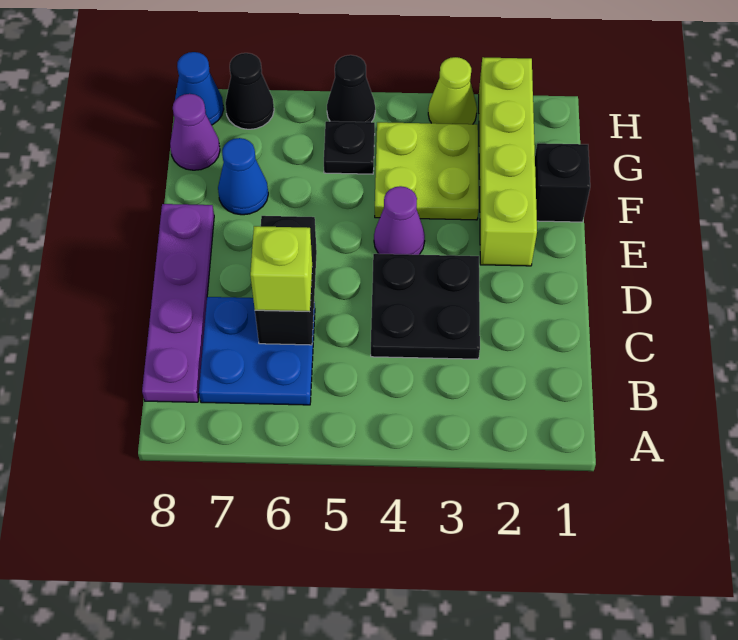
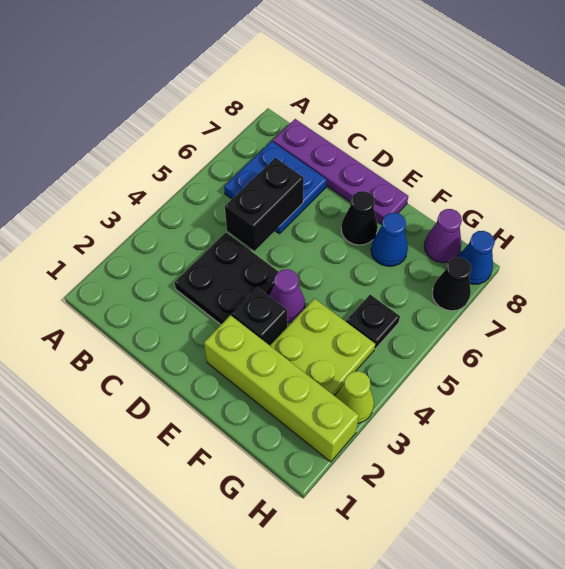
black 1x2 brick [255,216,317,345] -> black 1x2 brick turned to [225,158,304,251]
lime 1x1 brick [250,226,312,312] -> none
black 1x1 brick [535,143,590,222] -> black 1x1 brick moved to [232,288,287,345]
black 1x1 cone [327,55,375,122] -> black 1x1 cone moved to [341,191,378,245]

